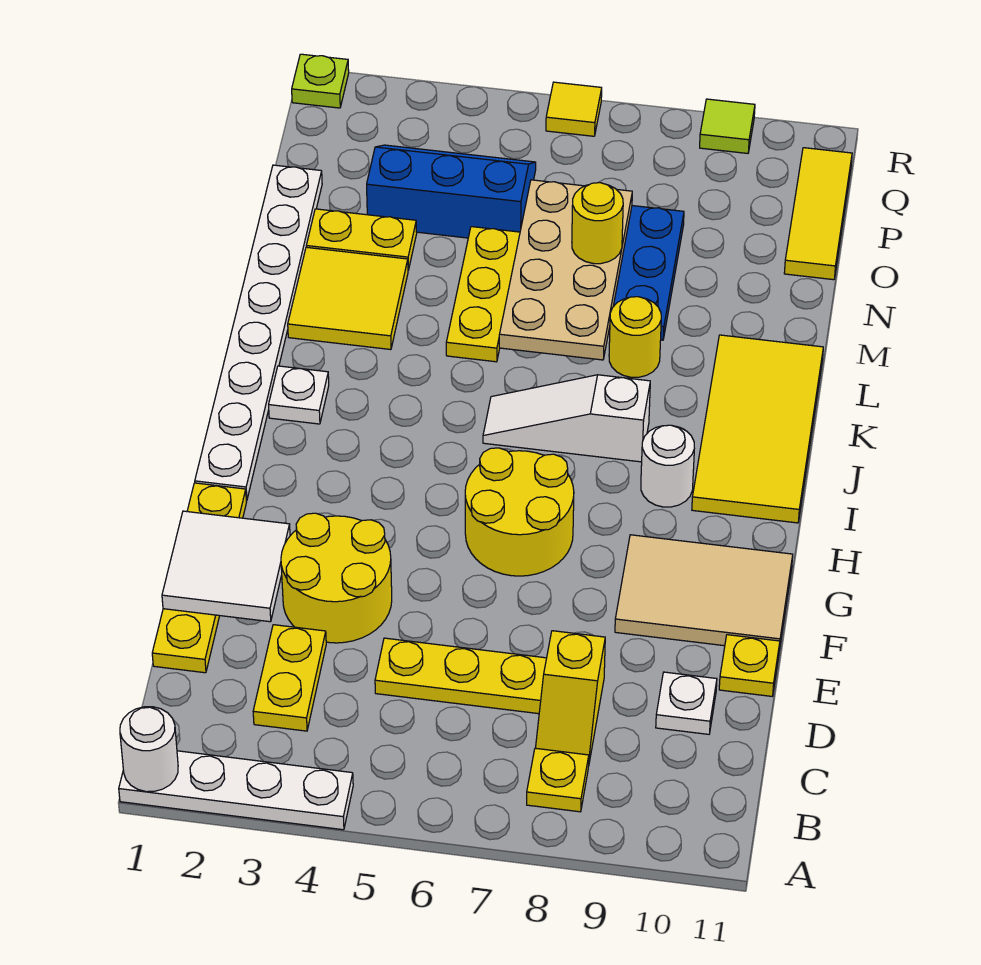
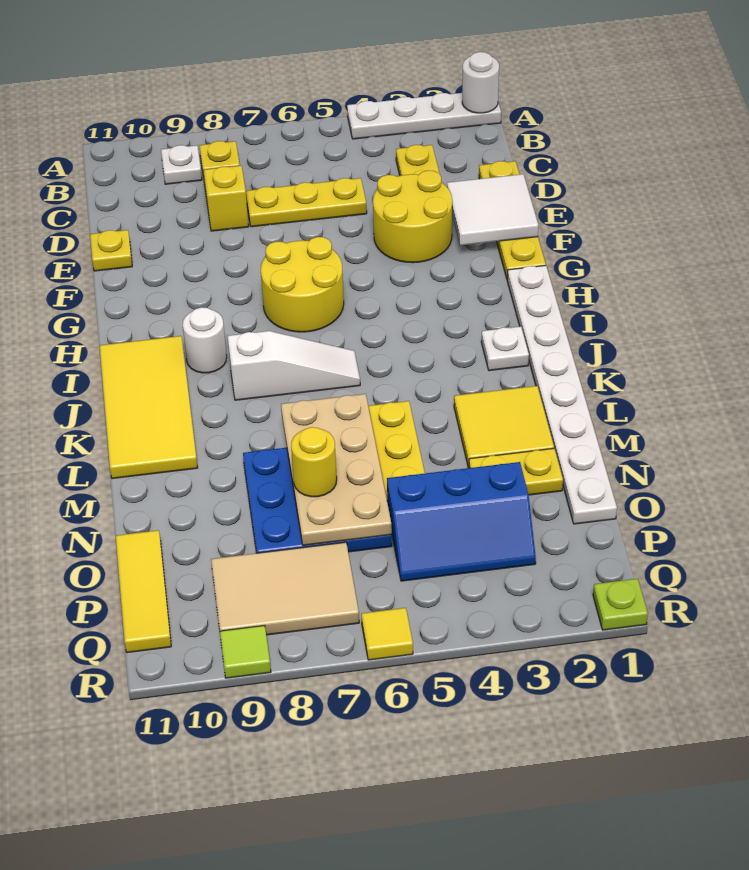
white 1x1 plate [656,672,717,734] -> white 1x1 plate moved to [161,145,202,184]
tan 2x3 tile [615,535,793,650] -> tan 2x3 tile moved to [211,542,359,635]
yellow 1x1 round brick [609,297,661,377] -> none

